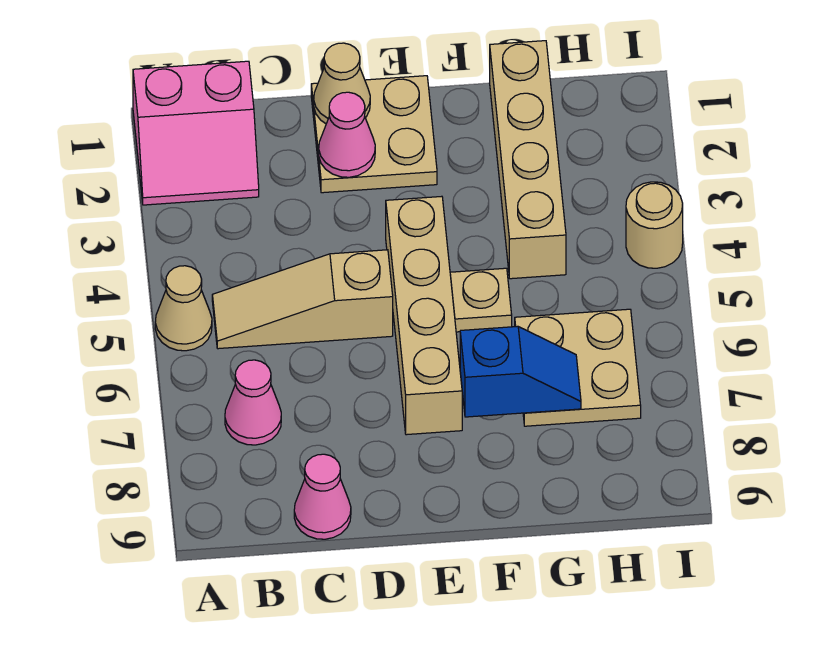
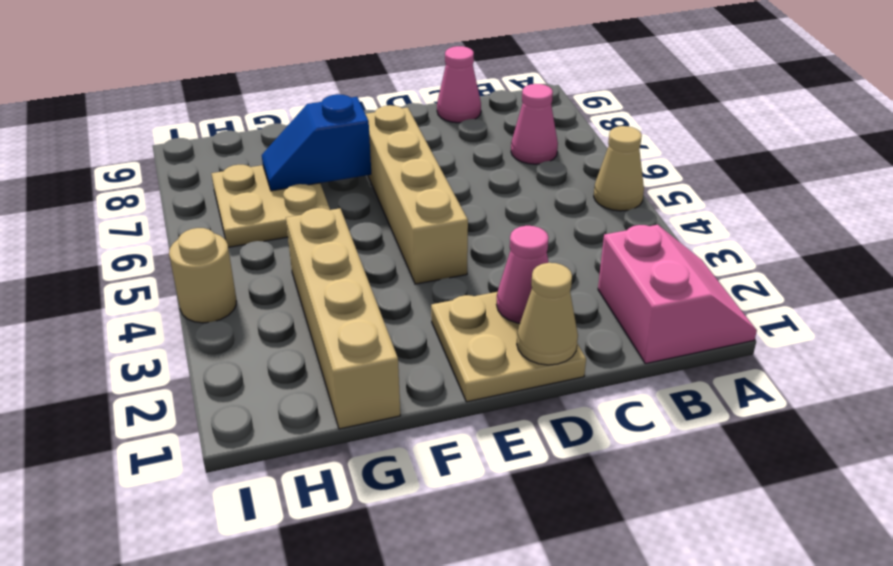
pink 2x2 slope [133,61,259,205] -> pink 2x2 slope turned to [598,225,757,364]
tan 1x3 slope [212,250,393,349] -> none
tan 1x1 plate [450,268,512,332] -> none

